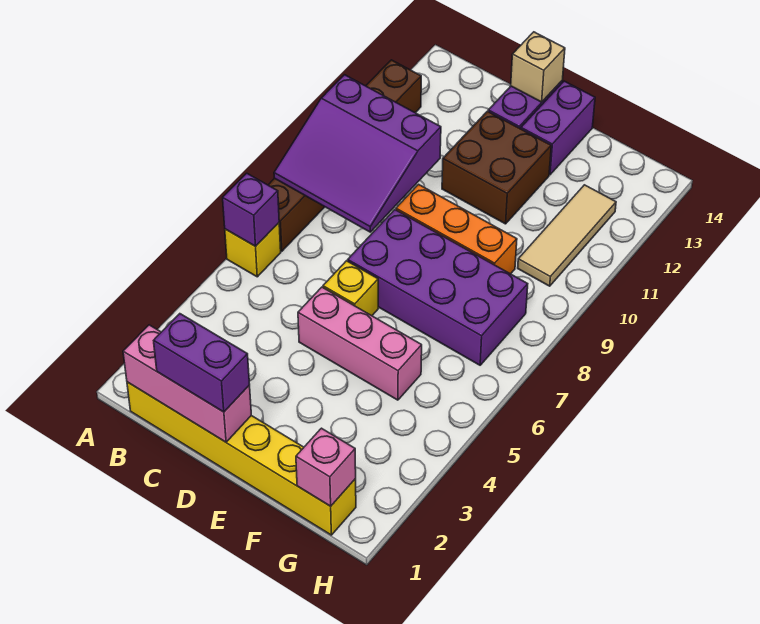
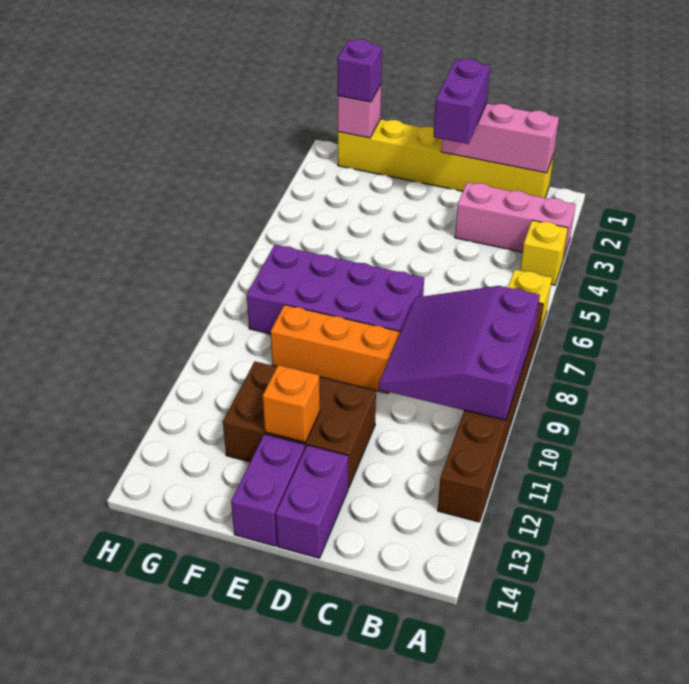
purple 1x1 brick [223,173,279,246] -> purple 1x1 brick moved to [337,39,382,102]
purple 3x3 slope [274,75,441,232] -> purple 3x3 slope turned to [379,286,540,420]
purple 1x2 brick [154,314,250,412] -> purple 1x2 brick turned to [434,59,490,144]
pink 1x3 brick [298,287,422,400] -> pink 1x3 brick moved to [455,182,576,259]
yellow 1x1 brick [323,261,378,316] -> yellow 1x1 brick moved to [520,220,568,285]
brown 2x2 brick [442,111,551,224] -> brown 2x3 brick [223,361,376,488]
tan 1x1 brick [511,32,565,102] -> none
none -> orange 1x1 brick [263,365,320,442]
tan 1x3 tile [518,185,616,286] -> none

